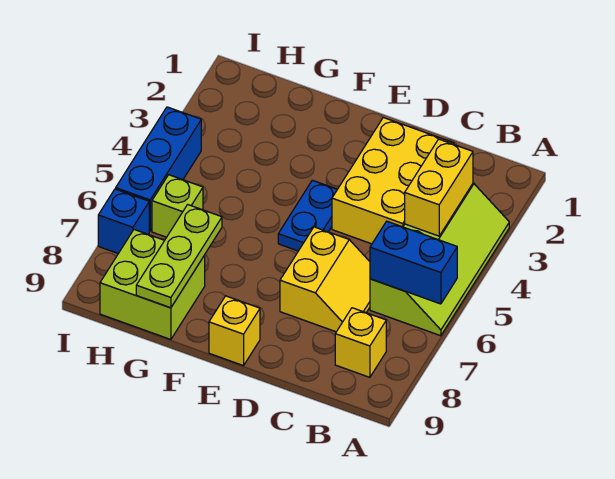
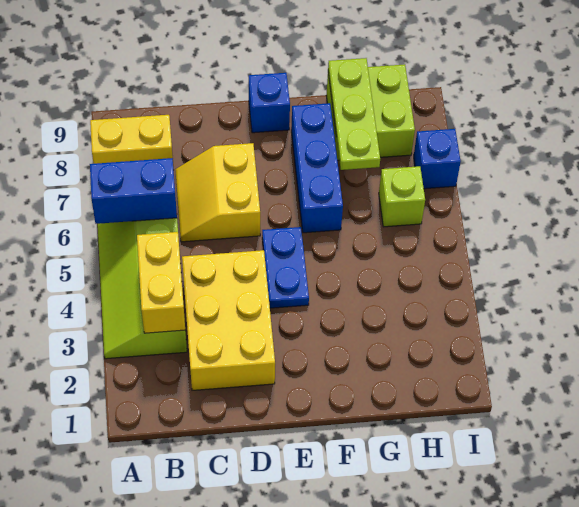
yellow 1x1 brick [335,308,386,377] -> yellow 1x2 brick [90,115,173,164]
yellow 1x1 brick [209,296,260,366] -> blue 1x1 brick [249,73,290,133]
blue 1x3 brick [116,107,201,231] -> blue 1x3 brick moved to [291,103,343,233]

